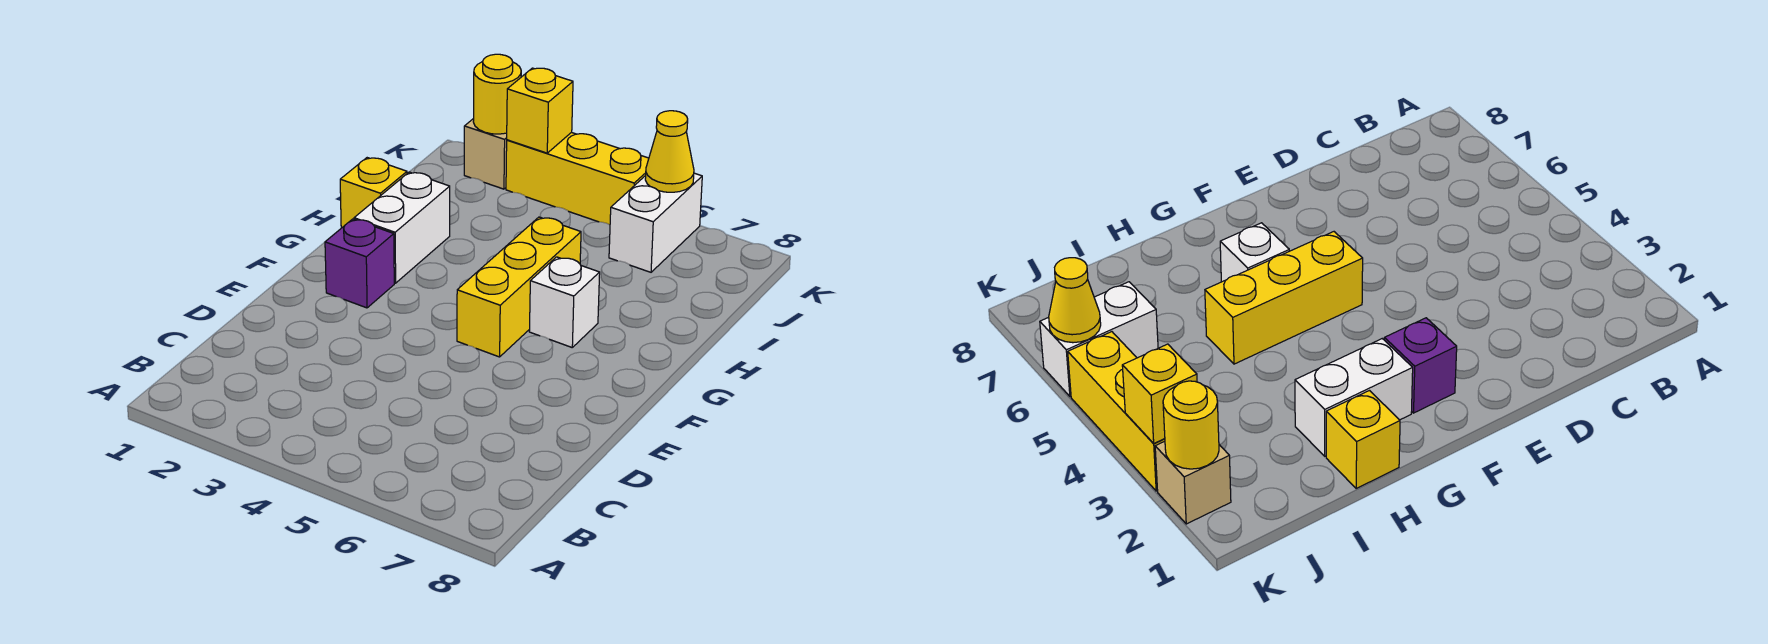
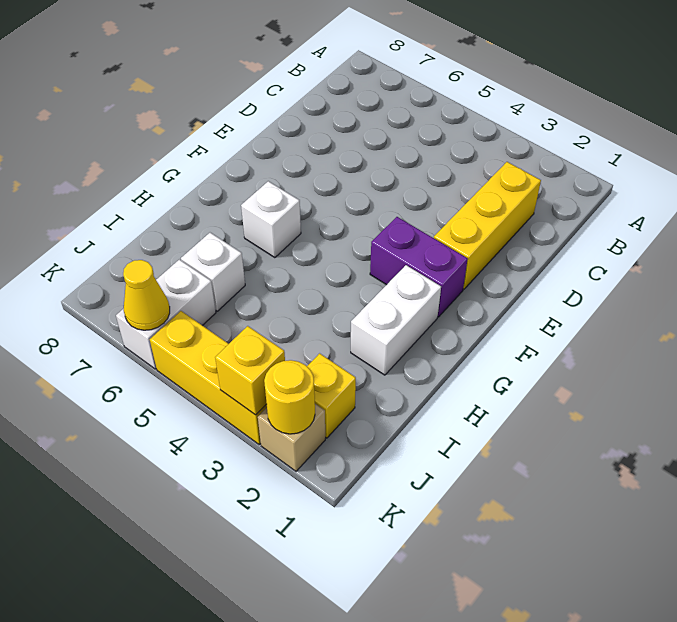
purple 1x1 brick [325,219,394,308] -> purple 1x2 brick [370,217,468,317]
yellow 1x3 brick [457,217,581,357] -> yellow 1x3 brick moved to [434,162,541,289]
yellow 1x1 brick [340,158,407,228] -> yellow 1x1 brick moved to [307,353,356,438]
none -> white 1x1 brick [181,233,245,311]

